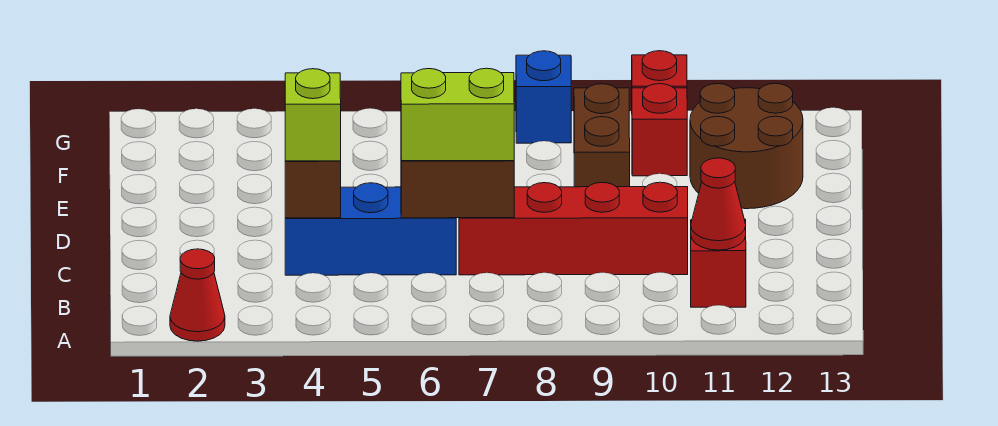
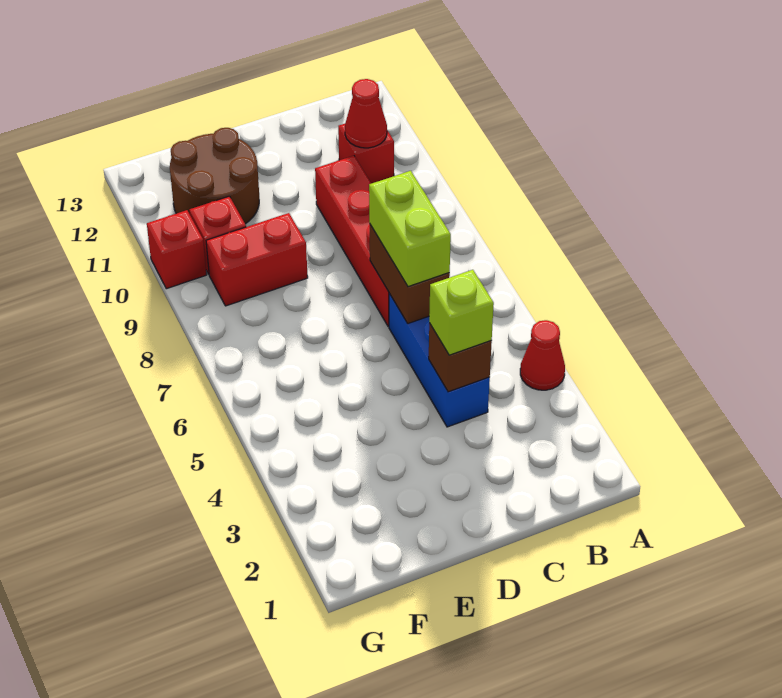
red 1x1 cone [170,249,225,341] -> red 1x1 cone moved to [520,320,565,390]
brown 1x2 brick [574,84,630,187] -> red 1x2 brick [206,213,308,306]
blue 1x1 brick [516,51,571,143] -> none

